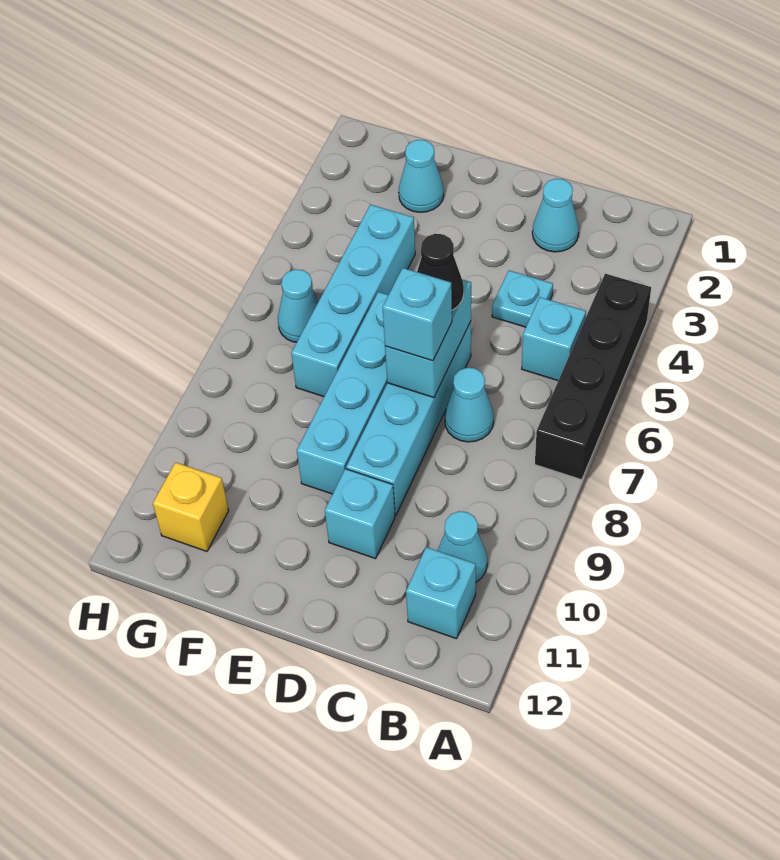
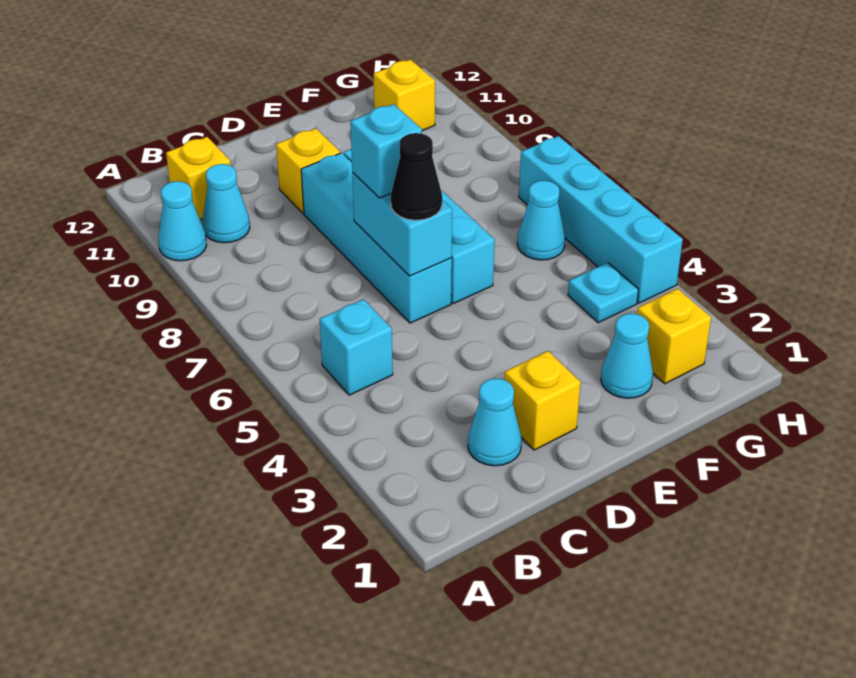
black 1x4 brick [535,274,651,480] -> none
cyan 1x1 brick [406,547,476,639] -> yellow 1x1 brick [166,137,230,220]
cyan 1x1 plate [492,270,553,327] -> cyan 1x1 plate moved to [568,263,638,323]
cyan 1x1 cone [445,368,494,442] -> cyan 1x1 cone moved to [158,181,207,261]
none -> yellow 1x1 brick [504,351,581,450]
cyan 1x1 brick [325,469,395,559] -> yellow 1x1 brick [276,128,340,213]
cyan 1x4 brick [291,205,415,397] -> cyan 1x4 brick moved to [519,136,683,303]
none -> yellow 1x1 brick [637,289,711,384]

